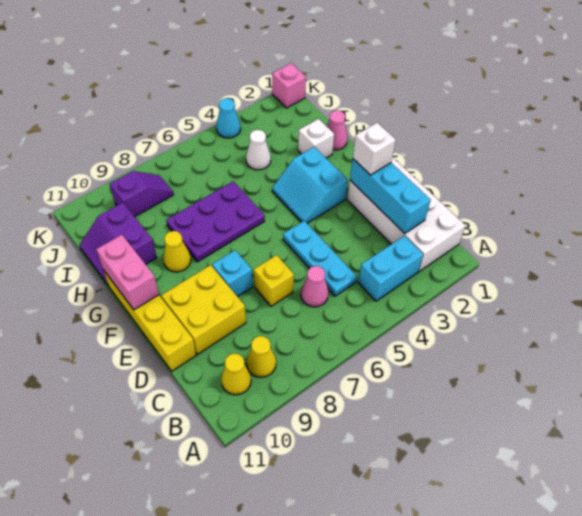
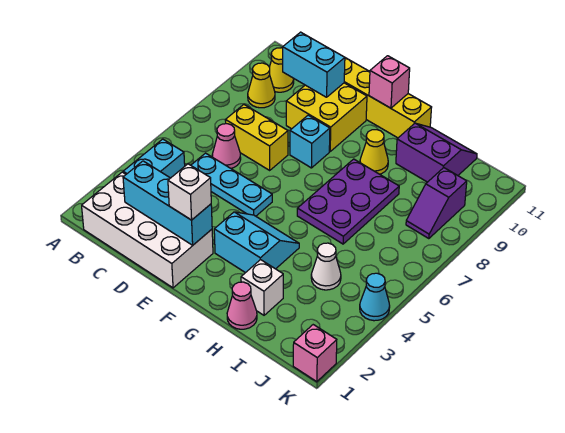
none -> cyan 1x2 brick [283,32,345,97]
yellow 1x1 brick [254,255,294,306] -> yellow 1x2 brick [225,105,288,170]
pink 1x2 brick [96,235,159,310] -> pink 1x1 brick [369,56,410,108]

